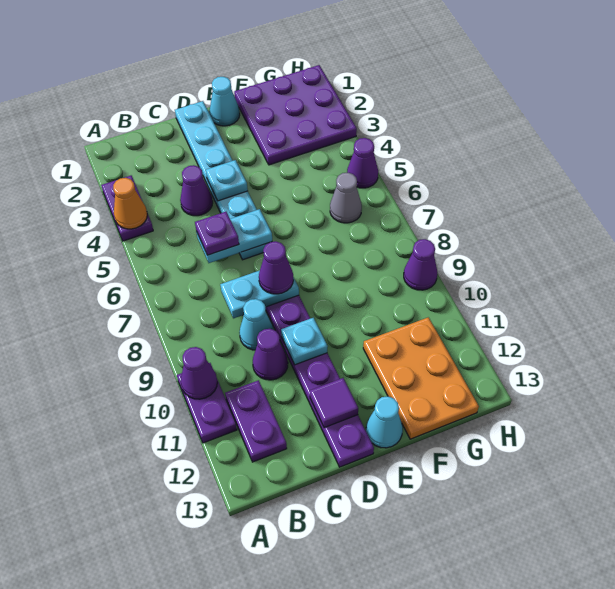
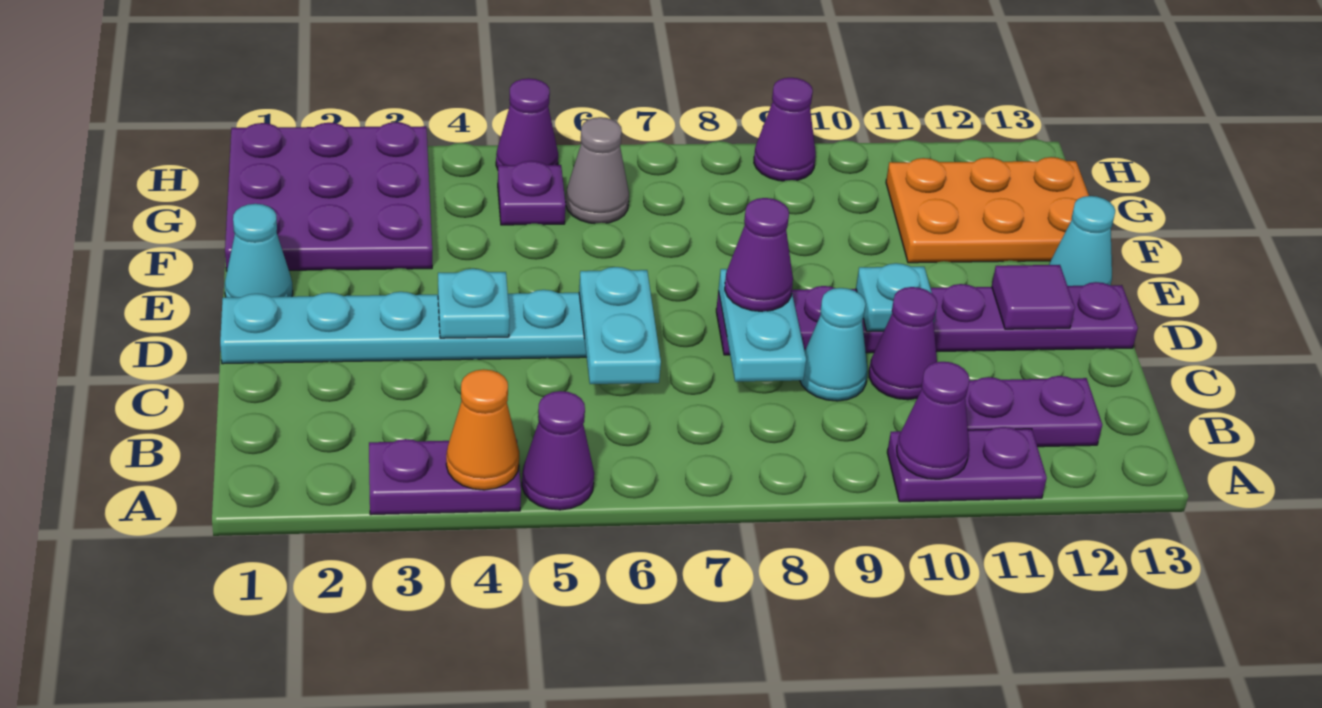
purple 1x1 cone [180,165,213,216] -> purple 1x1 cone moved to [522,391,594,510]
purple 1x1 plate [195,212,239,255] -> purple 1x1 plate moved to [498,161,566,225]

